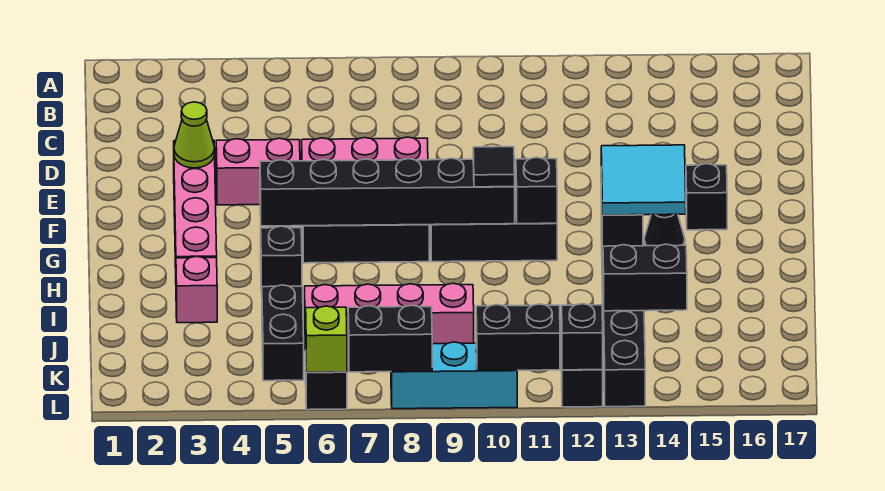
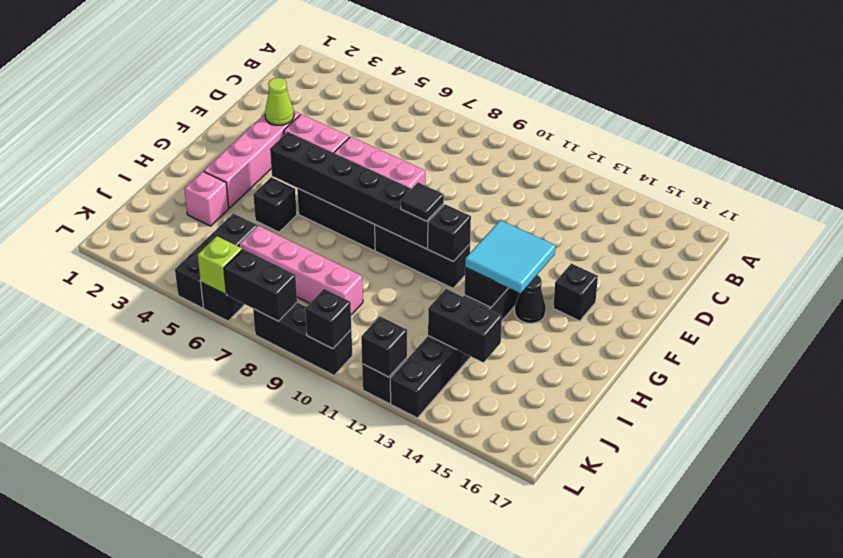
black 1x2 brick [262,285,304,381] -> black 1x3 brick [175,213,258,308]
cyan 1x3 brick [391,342,517,409] -> black 1x3 brick [253,302,352,375]
black 1x2 brick [476,304,560,371] -> black 1x1 brick [305,289,351,349]

